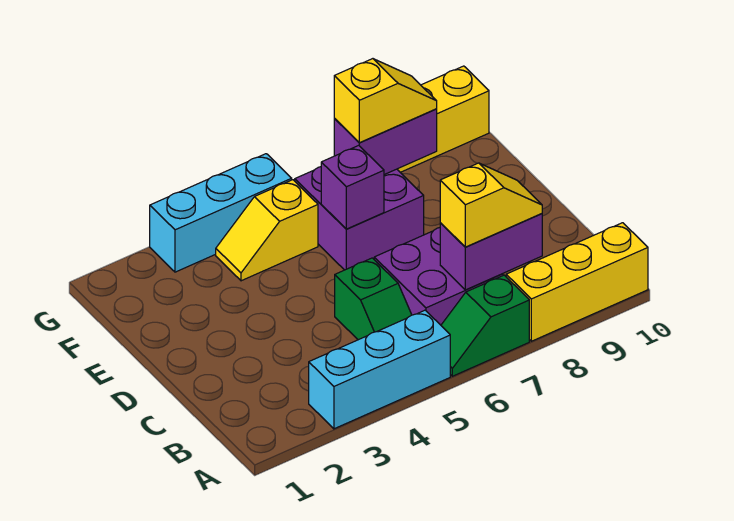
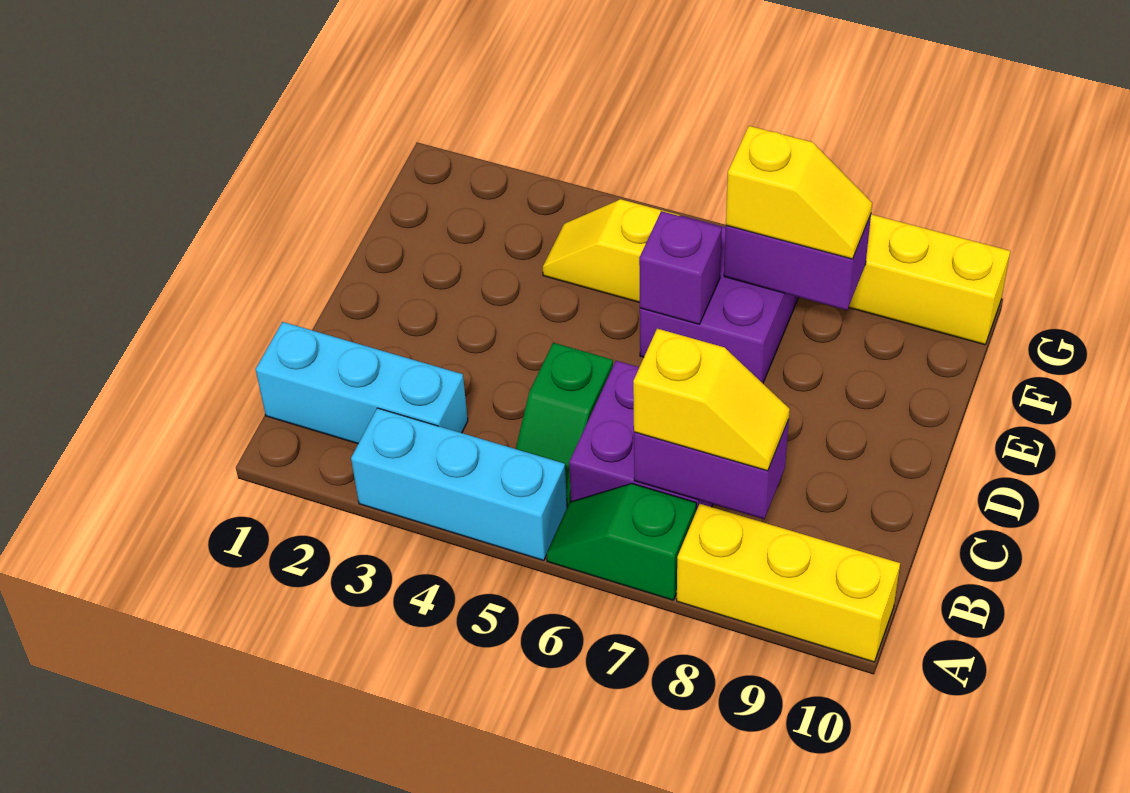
cyan 1x3 brick [150,154,292,272] -> cyan 1x3 brick moved to [256,322,468,444]

